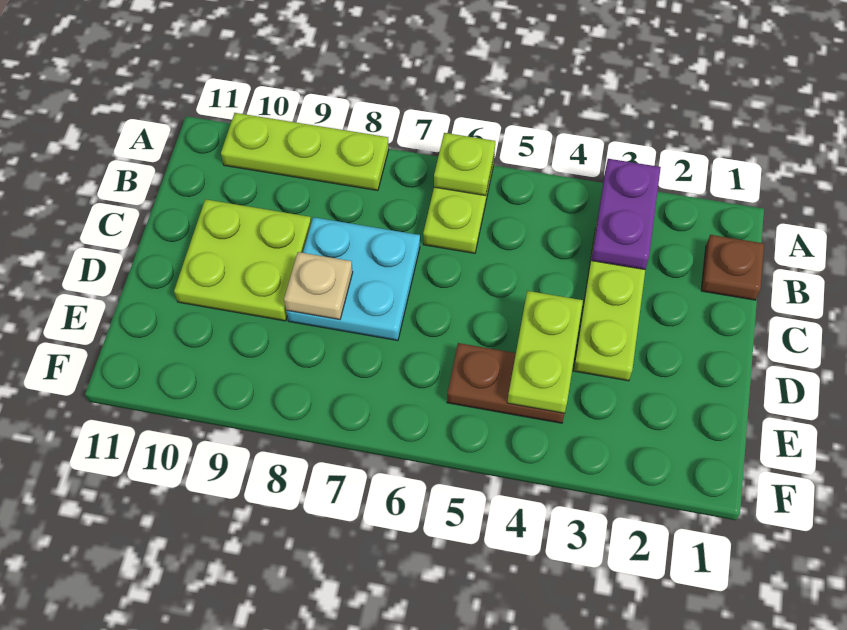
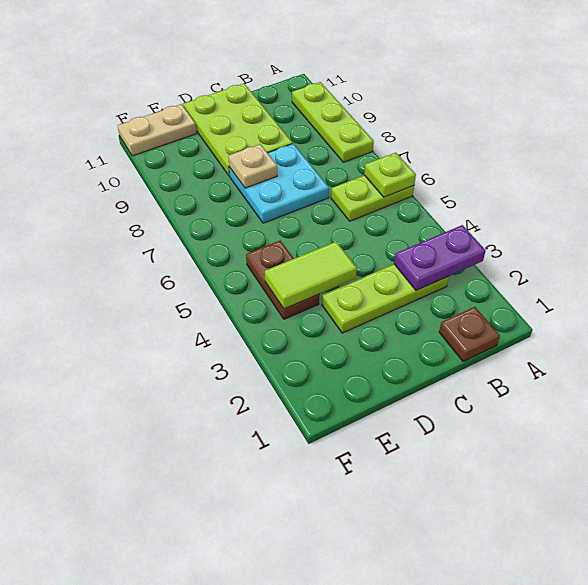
lime 2x2 plate [174,199,311,321] -> lime 2x3 plate [183,84,292,176]
lime 1x2 plate [507,291,583,413] -> lime 1x2 tile [265,242,357,309]
none -> tan 1x2 plate [118,104,197,156]

